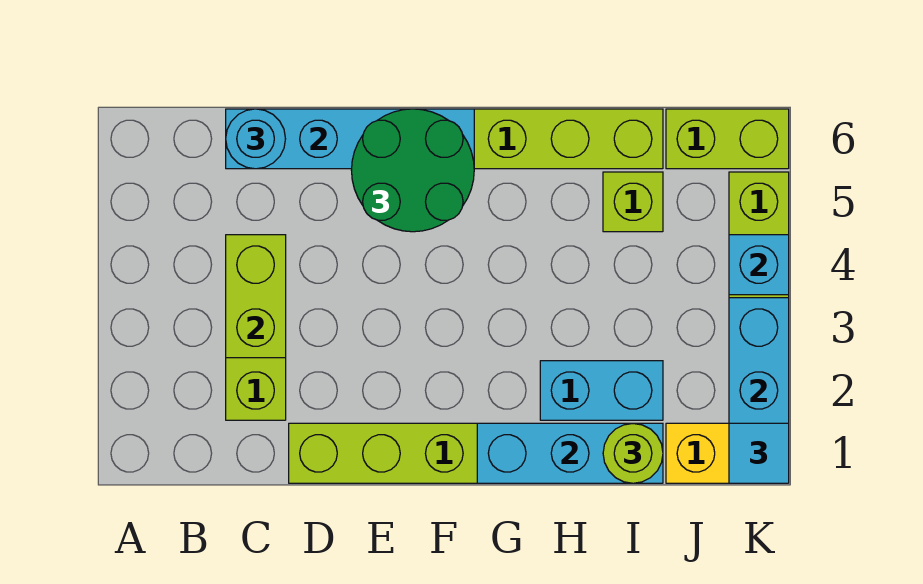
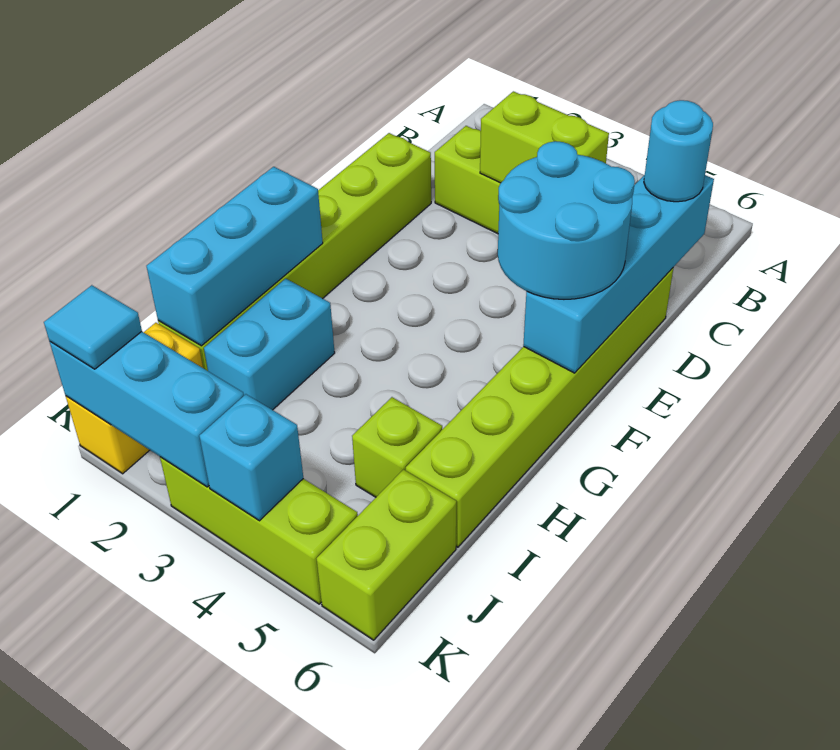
green 2x2 round brick [351,109,474,232] -> cyan 2x2 round brick [498,141,635,299]
lime 1x1 round brick [603,423,663,483] -> none

